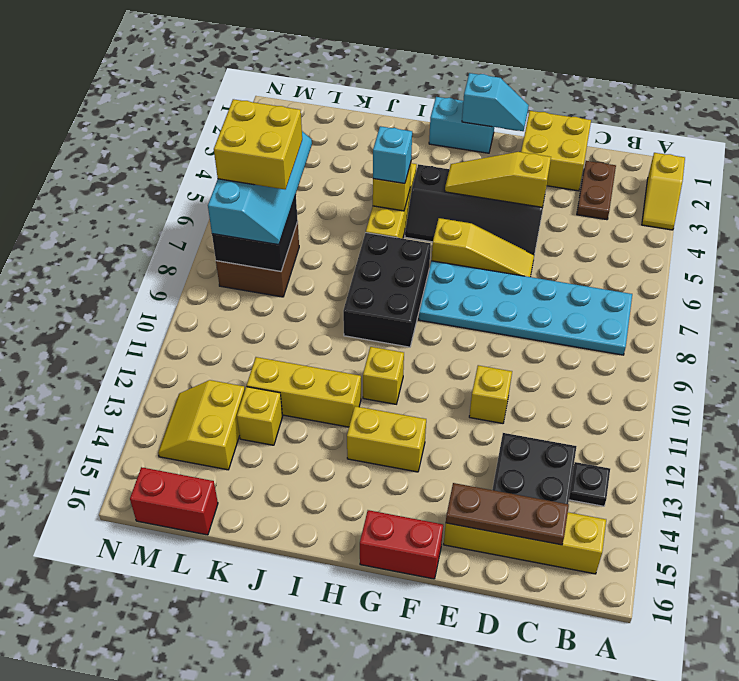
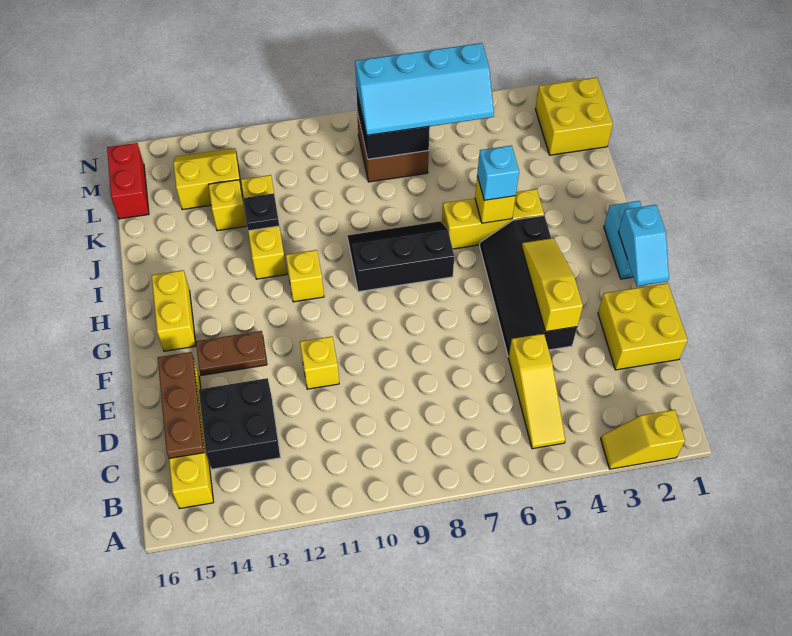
cyan 2x6 plate [419,261,632,355] -> none
black 1x1 plate [569,462,610,506] -> black 1x1 plate moved to [243,193,279,231]
brown 1x2 plate [577,161,616,220] -> brown 1x2 plate moved to [196,331,267,376]
yellow 1x3 slope [432,218,534,277] -> yellow 1x3 slope moved to [509,334,565,449]
red 1x2 brick [360,510,443,579] -> none
yellow 1x2 brick [347,406,426,472] -> yellow 1x2 brick moved to [152,270,196,351]
black 2x3 brick [343,233,431,347] -> black 2x3 slope [348,221,454,292]
yellow 2x2 brick [214,99,302,189] -> yellow 2x2 brick moved to [535,78,613,155]

